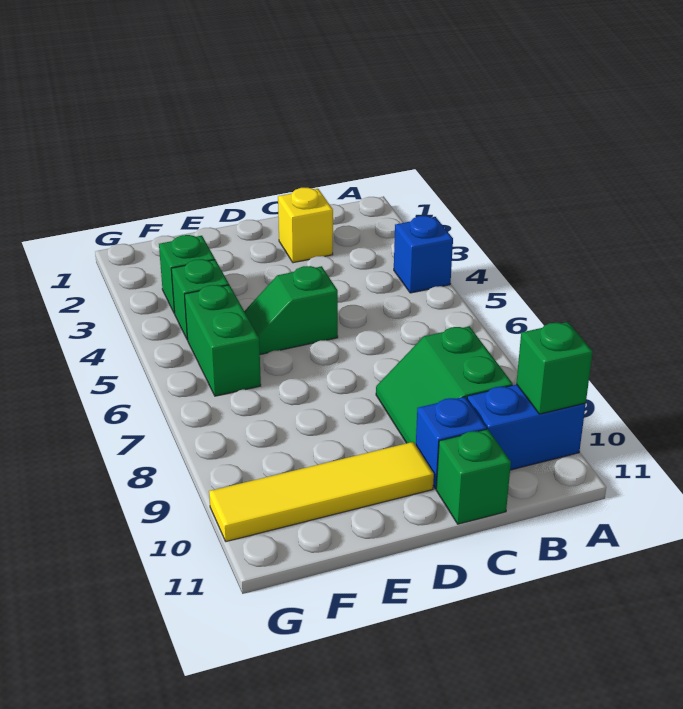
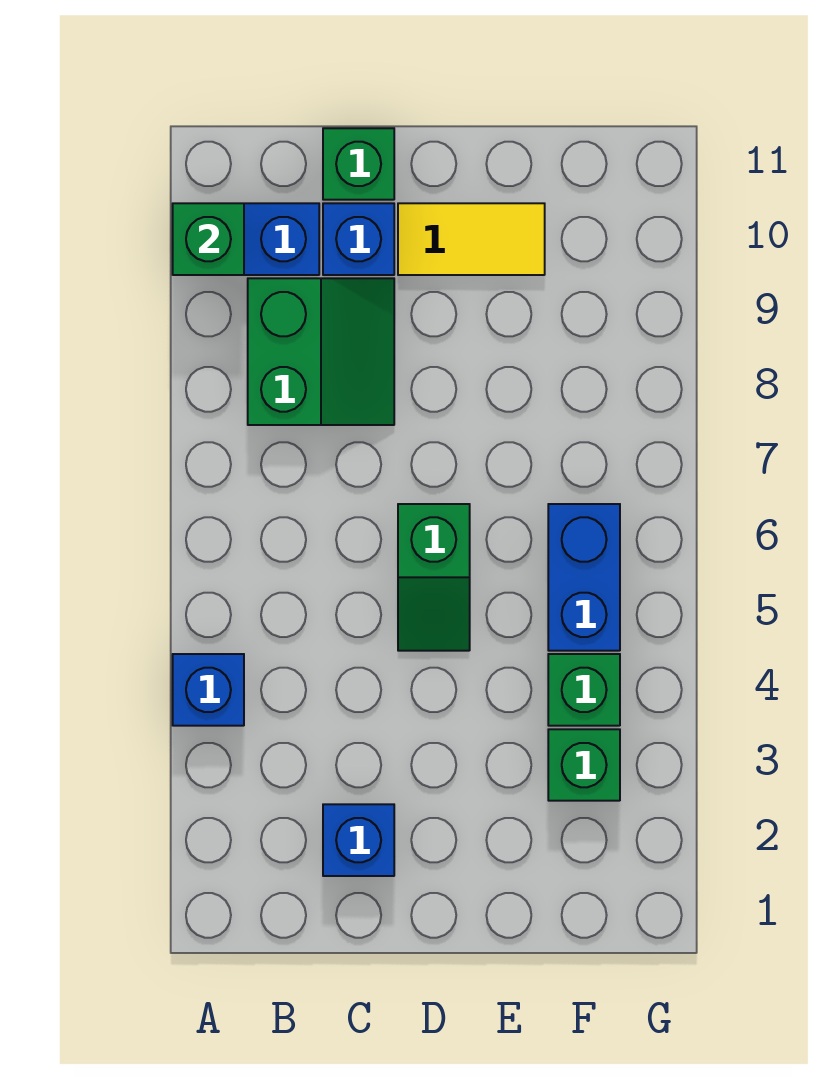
yellow 1x1 brick [278,188,333,263] -> blue 1x1 brick [323,804,394,876]
green 1x2 slope [244,266,338,355] -> green 1x2 slope turned to [398,504,470,651]
yellow 1x4 tile [209,442,434,542] -> yellow 1x2 tile [398,203,545,275]
green 1x2 brick [185,285,261,396] -> blue 1x2 brick [548,504,620,651]

